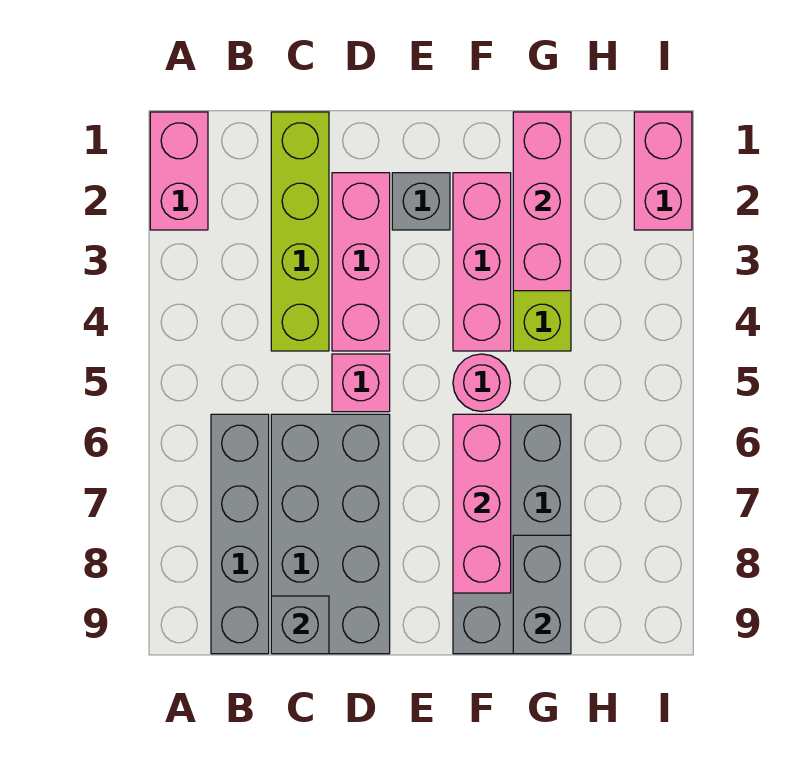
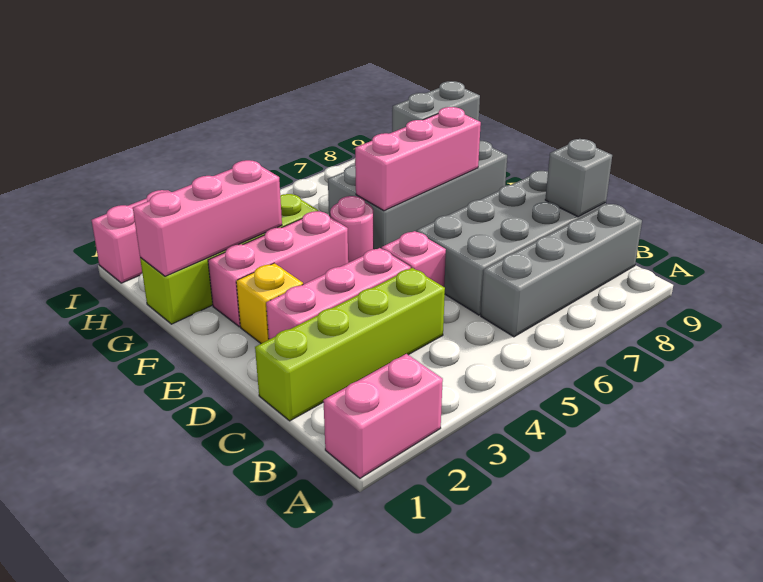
grey 1x1 brick [392,173,450,230] -> yellow 1x1 brick [236,263,303,344]

